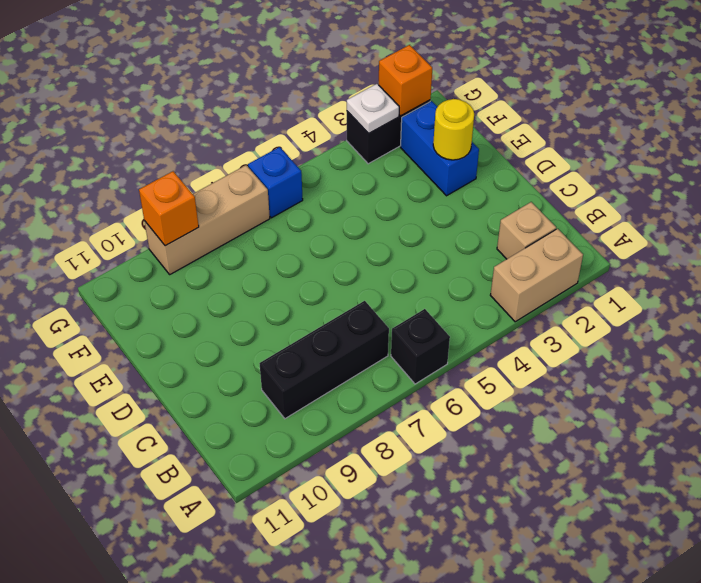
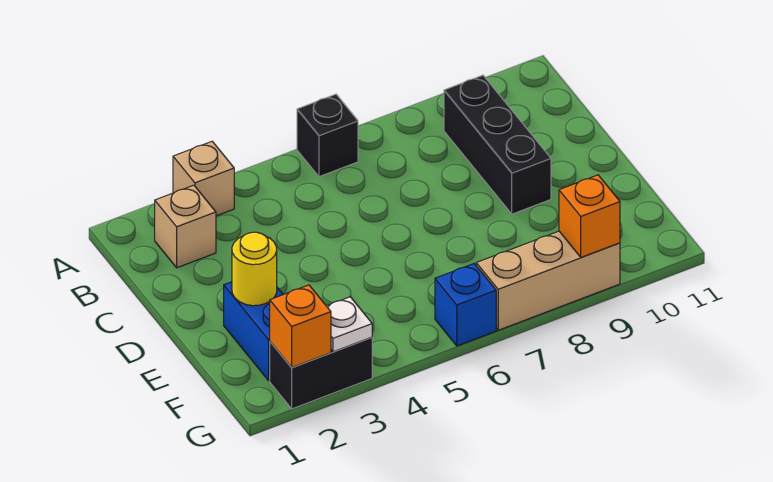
tan 1x2 brick [490,229,583,322] -> tan 1x1 brick [173,141,234,216]
black 1x3 brick [259,301,389,419] -> black 1x3 brick turned to [444,75,551,214]

